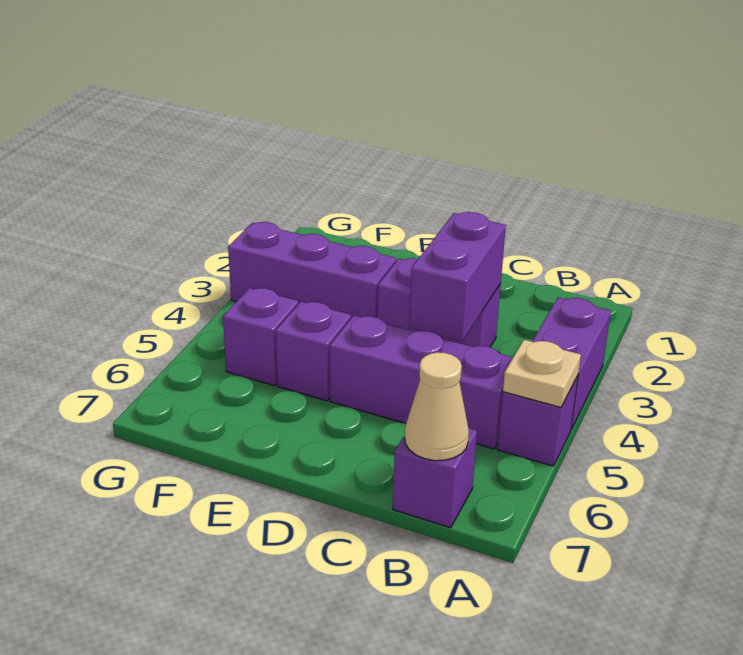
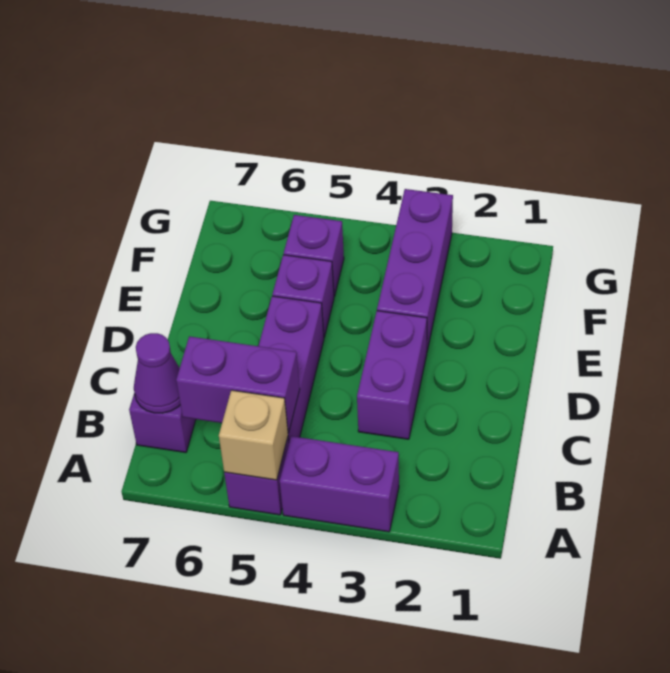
tan 1x1 plate [503,340,581,407] -> tan 1x1 brick [219,390,288,480]
tan 1x1 cone [405,352,469,461] -> purple 1x1 cone [134,333,180,413]
purple 1x2 brick [409,212,506,341] -> purple 1x2 brick moved to [176,336,300,433]

